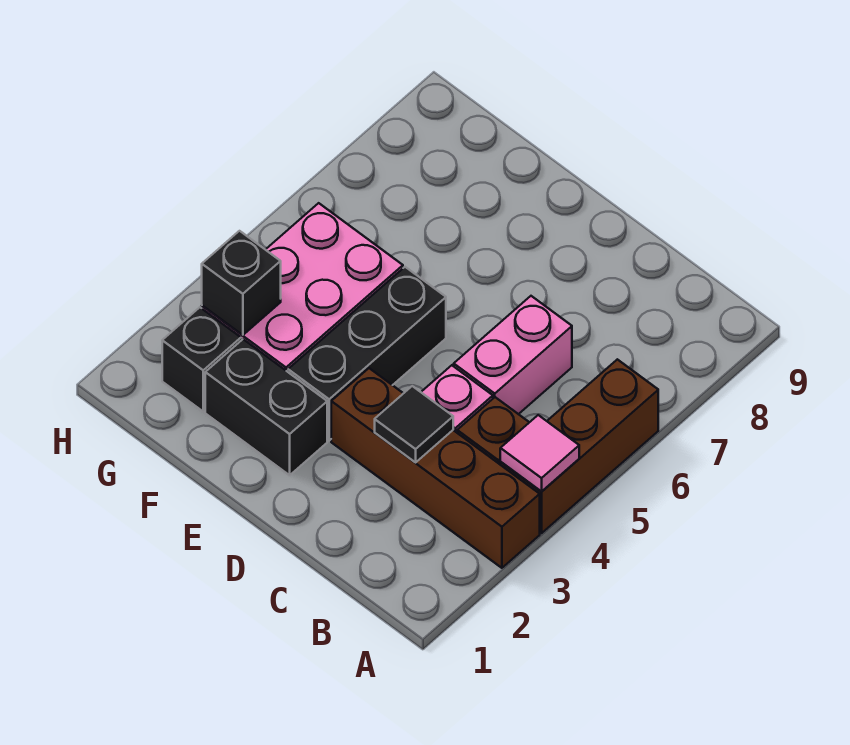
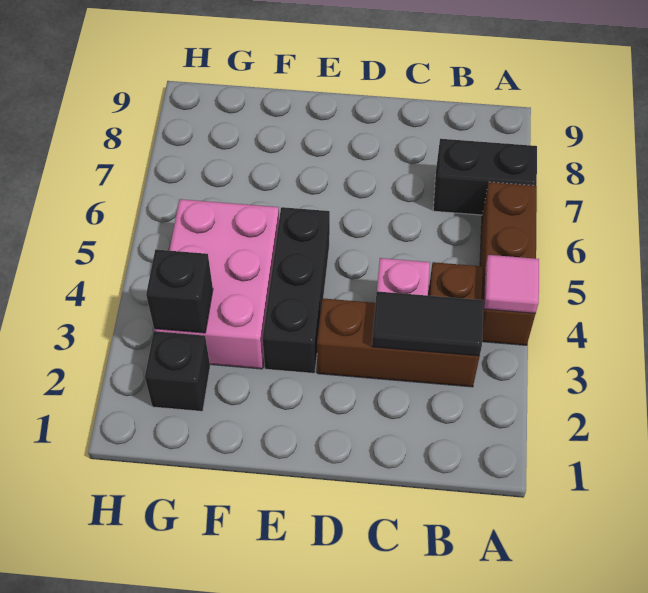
brown 1x4 brick [331,368,540,568] -> brown 1x3 brick [317,298,480,387]
black 1x1 tile [375,386,453,462] -> black 1x2 tile [372,291,484,356]
pink 1x2 brick [454,296,572,414] -> none
black 1x2 brick [205,339,327,475] -> black 1x2 brick moved to [433,139,537,215]

